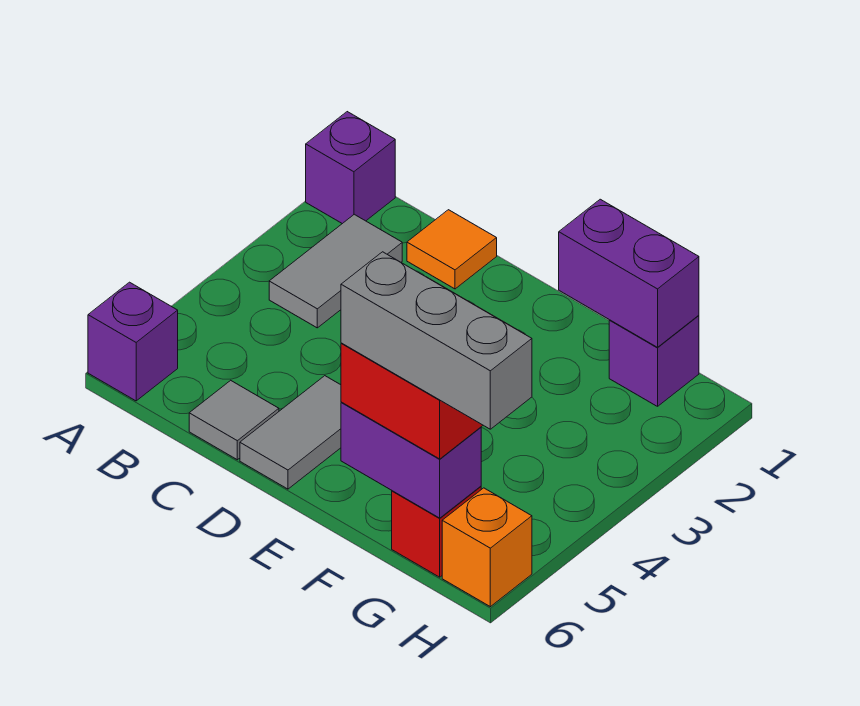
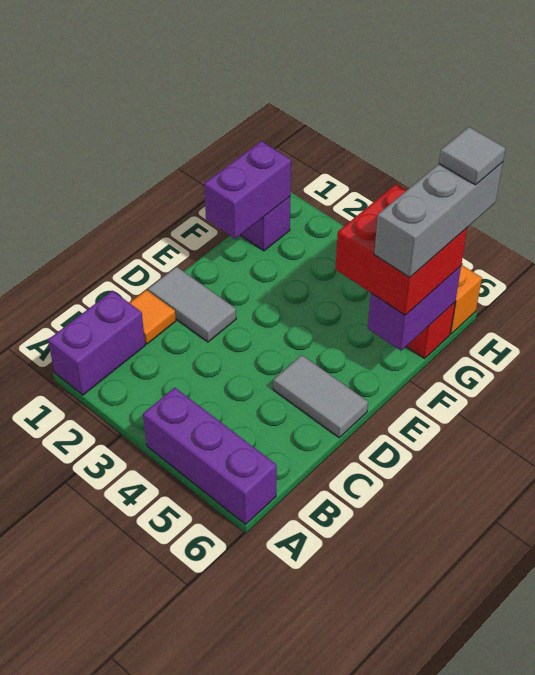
purple 1x1 brick [306,112,395,224] -> purple 1x2 brick [48,291,145,395]
purple 1x1 brick [88,282,178,401] -> purple 1x3 brick [143,388,277,524]
grey 1x2 tile [269,214,402,328] -> grey 1x2 tile moved to [148,267,236,342]
grey 1x1 tile [189,380,279,460] -> grey 1x1 tile moved to [439,127,506,185]

